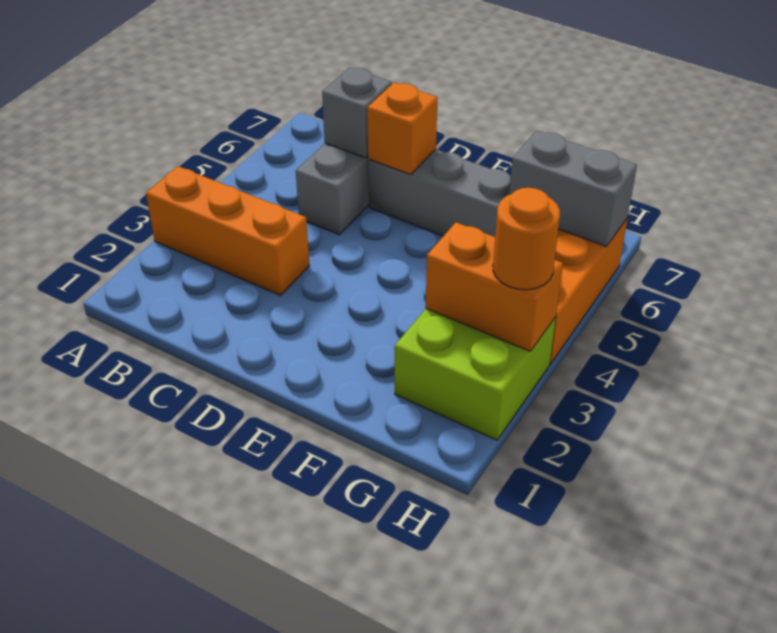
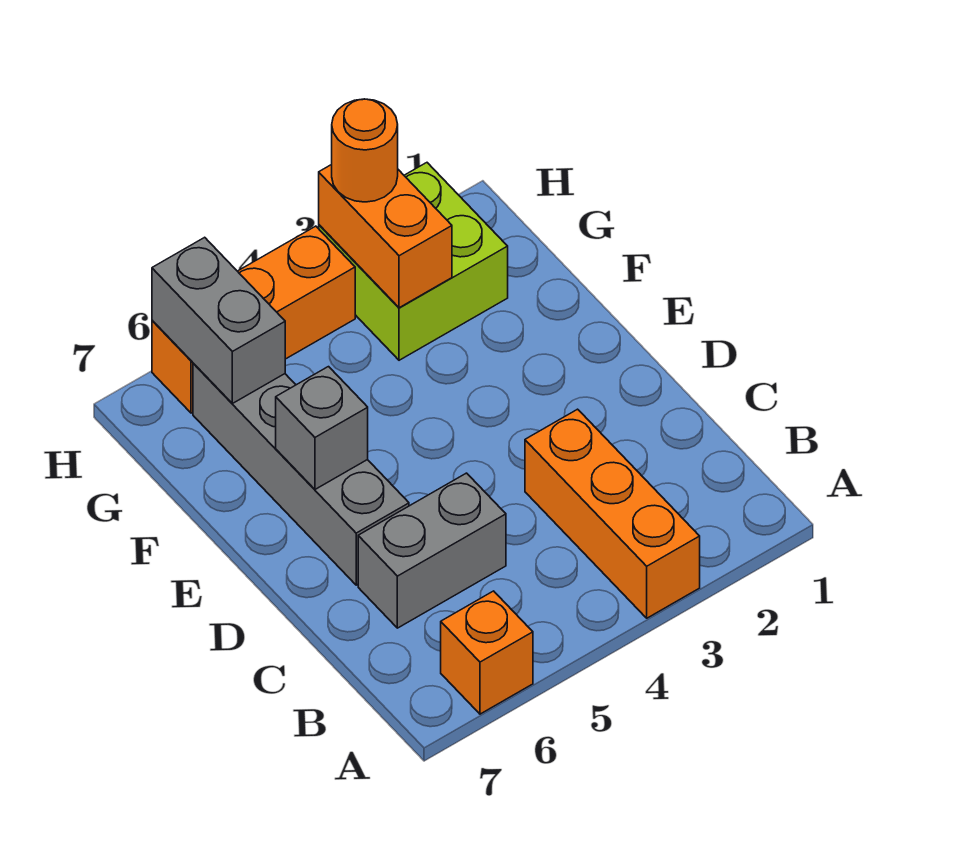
grey 1x1 brick [322,68,392,158] -> grey 1x1 brick moved to [276,367,368,489]
orange 1x1 brick [367,83,438,175] -> orange 1x1 brick moved to [441,591,533,714]

